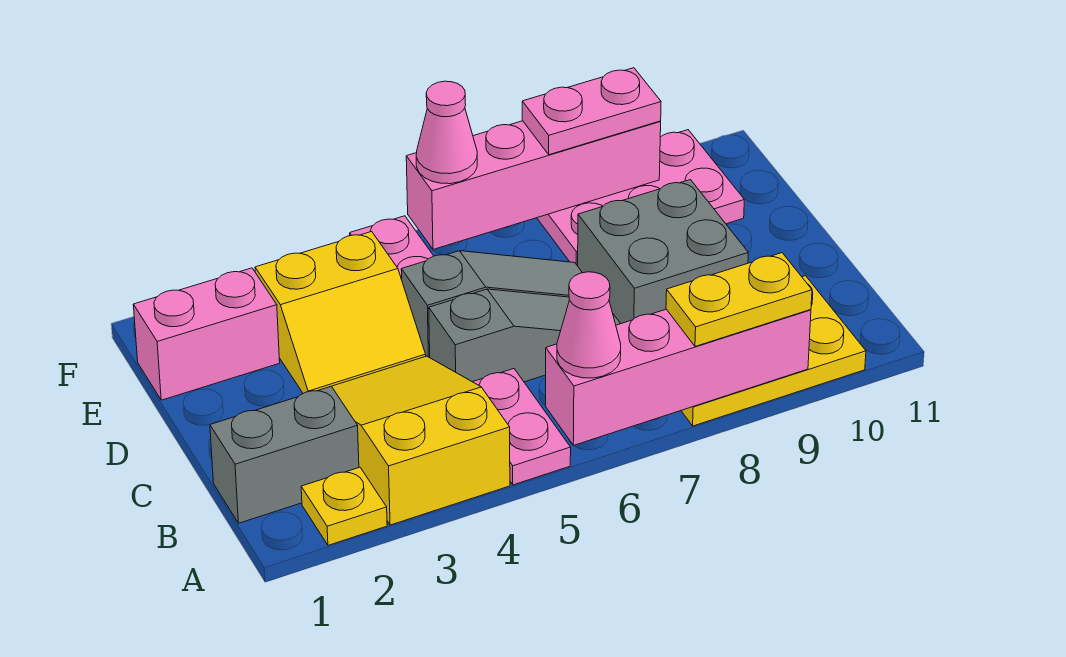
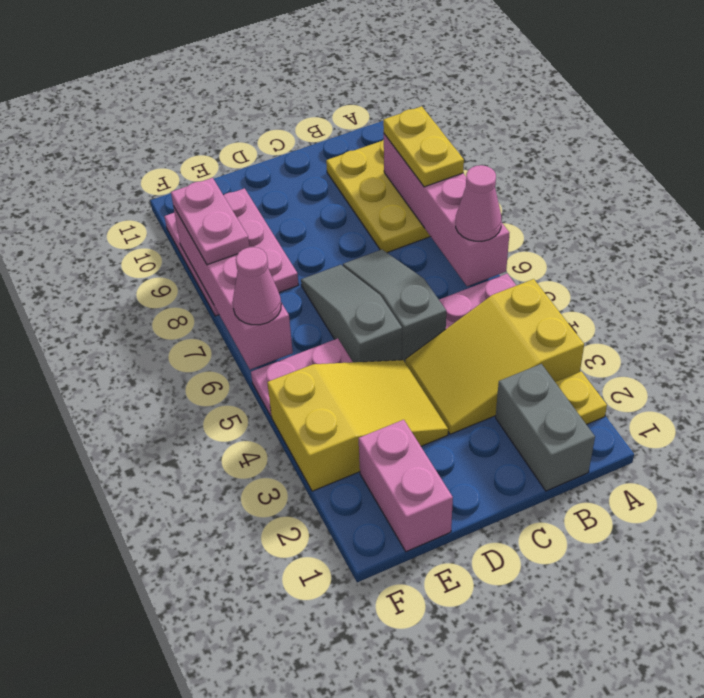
grey 2x2 brick [578,180,748,323] -> none
yellow 2x2 slope [255,232,426,393] -> yellow 2x3 slope [267,360,448,491]

